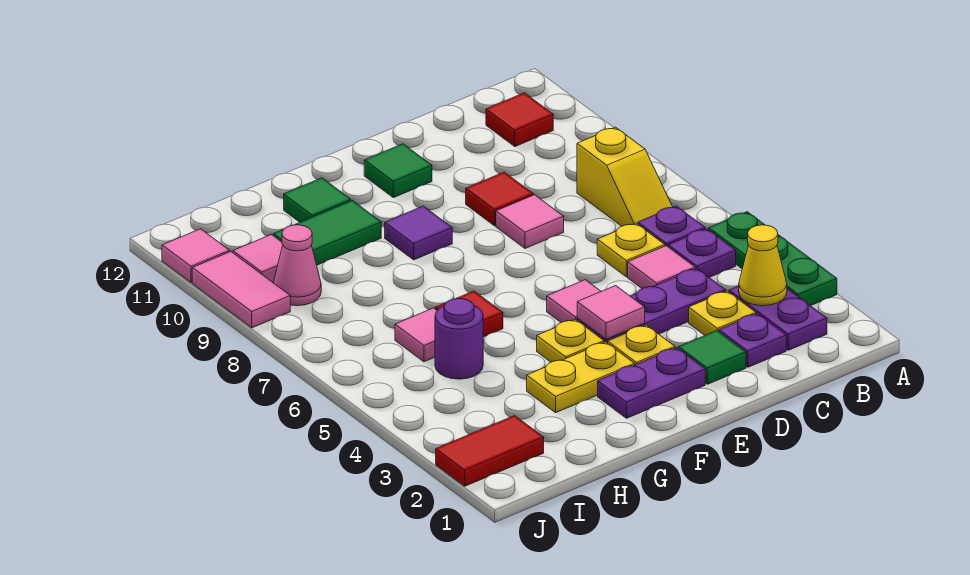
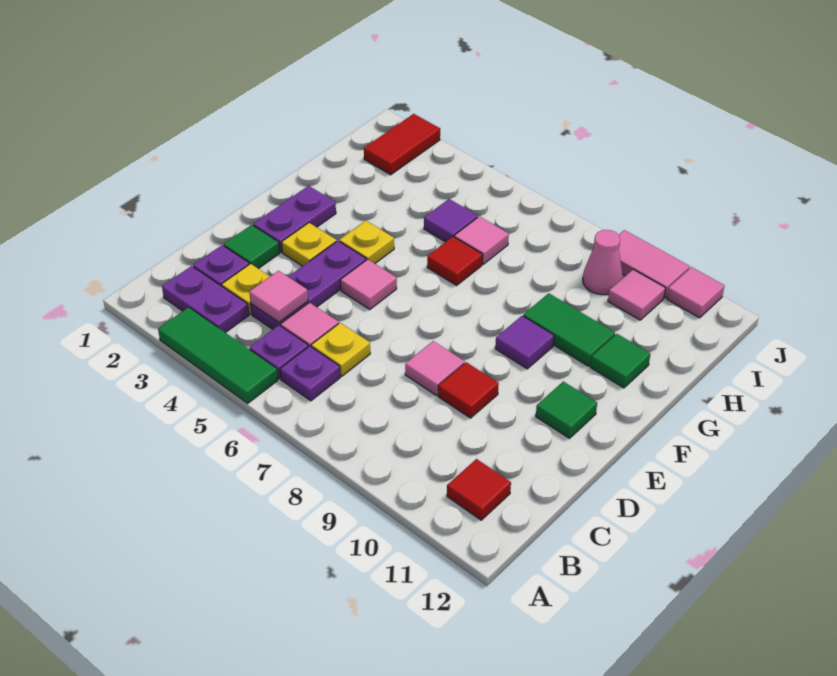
green 1x3 plate [709,212,837,306] -> green 1x3 tile [158,307,278,403]
yellow 1x1 cone [739,225,787,306] -> none
yellow 1x2 slope [577,127,673,226] -> none
pink 1x1 tile [577,286,645,339] -> pink 1x1 tile moved to [249,271,308,322]
yellow 1x2 plate [527,342,635,413] -> none
green 1x2 tile [273,201,381,265] -> green 1x2 tile turned to [523,293,615,366]
purple 1x1 round brick [435,299,483,379] -> purple 1x1 tile [424,199,478,242]

